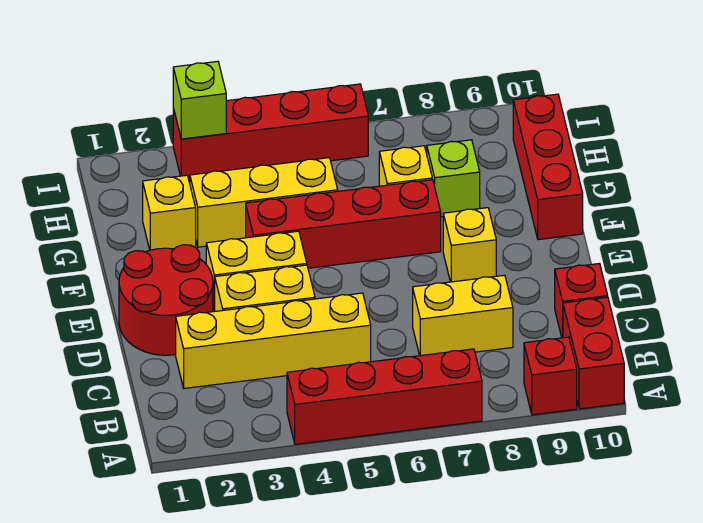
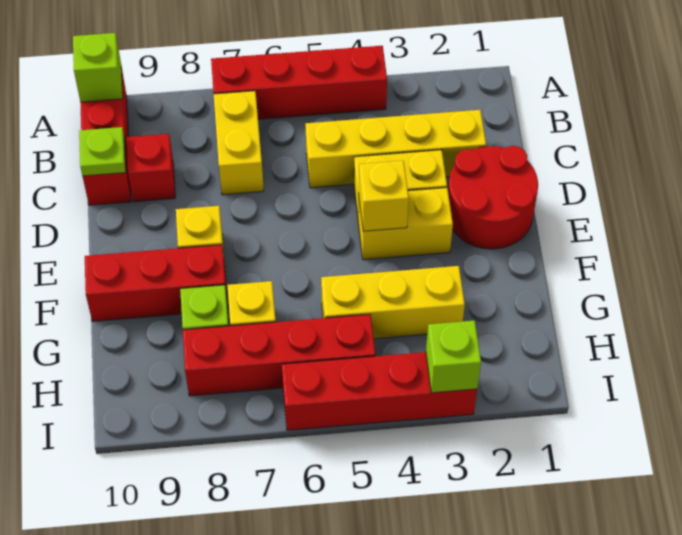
red 1x1 brick [524,337,577,415] -> red 1x1 brick moved to [127,134,175,202]
none -> lime 1x1 brick [73,33,123,102]
yellow 1x2 brick [413,275,513,356] -> yellow 1x2 brick turned to [214,91,264,195]
none -> lime 1x1 plate [79,127,126,176]
red 1x4 brick [246,180,441,268] -> red 1x4 brick moved to [183,314,375,396]
red 1x3 brick [513,94,583,240] -> red 1x3 brick turned to [85,245,228,321]
yellow 1x1 brick [143,175,196,250] -> yellow 1x1 brick moved to [359,161,409,231]

